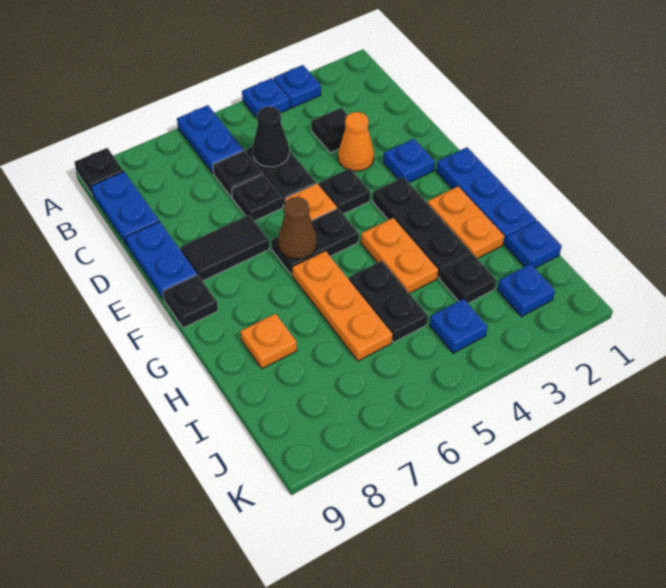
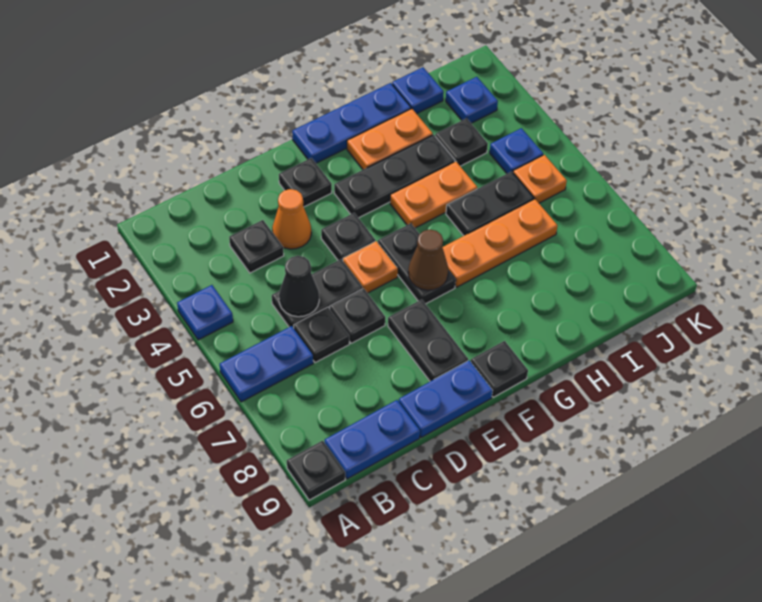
blue 1x1 plate [274,65,321,108] -> none
blue 1x1 plate [384,139,435,183] -> black 1x1 plate [279,158,332,207]
black 1x2 tile [180,215,269,281] -> black 1x2 plate [388,300,468,381]
orange 1x1 plate [241,314,297,369] -> orange 1x1 plate moved to [513,155,567,203]

